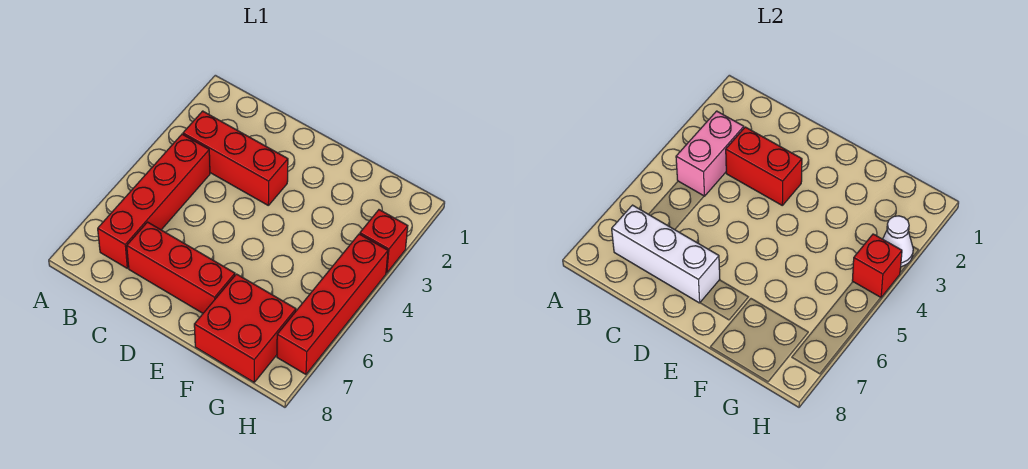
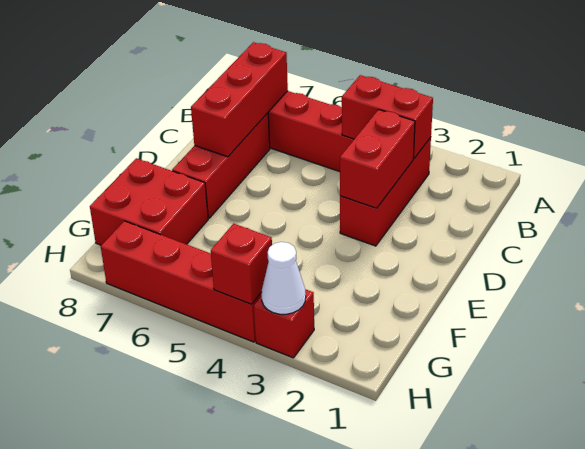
pink 1x2 brick [676,111,744,196] -> red 1x2 brick [342,75,433,159]
white 1x3 brick [612,205,720,303] -> red 1x3 brick [191,42,288,157]

